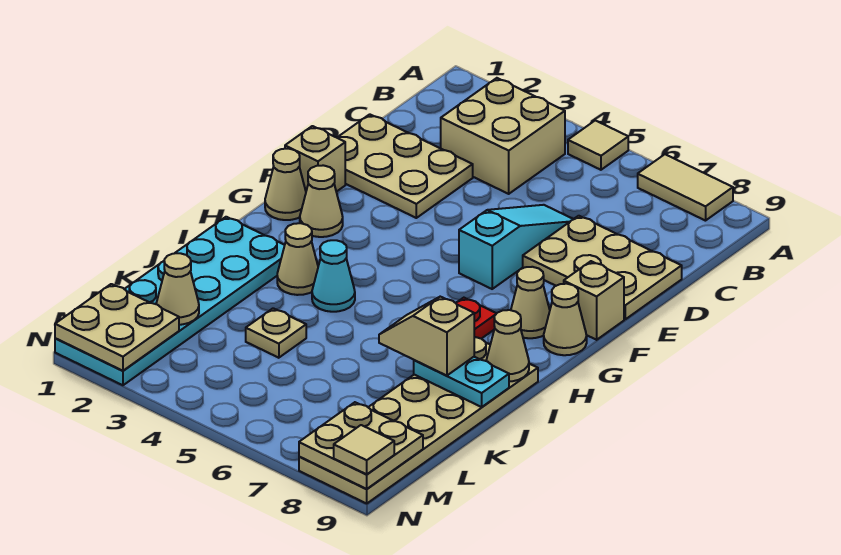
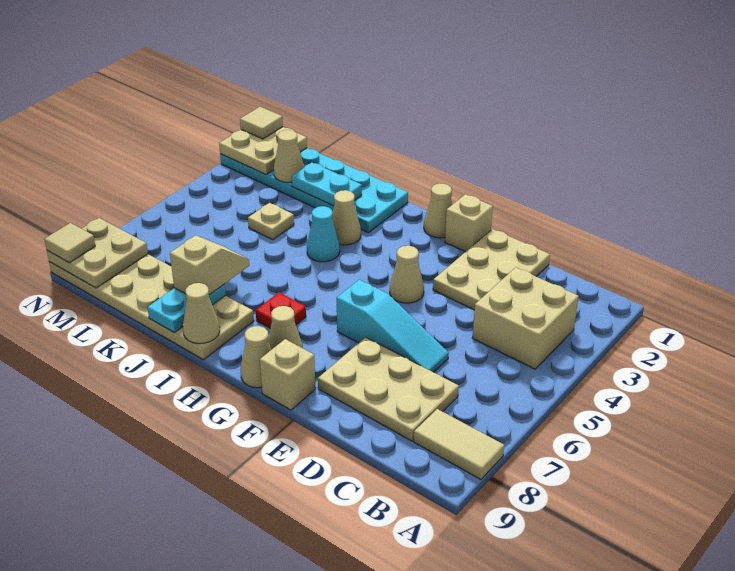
tan 1x1 tile [568,120,628,170] -> tan 1x1 tile moved to [240,107,283,139]
tan 1x2 tile [638,154,733,221] -> tan 1x2 tile turned to [414,409,504,479]
tan 2x3 plate [523,216,682,319] -> tan 2x3 plate turned to [318,337,459,441]
tan 1x1 cone [300,165,343,237] -> tan 1x1 cone moved to [390,246,424,303]
none -> cyan 1x2 plate [292,163,362,206]

